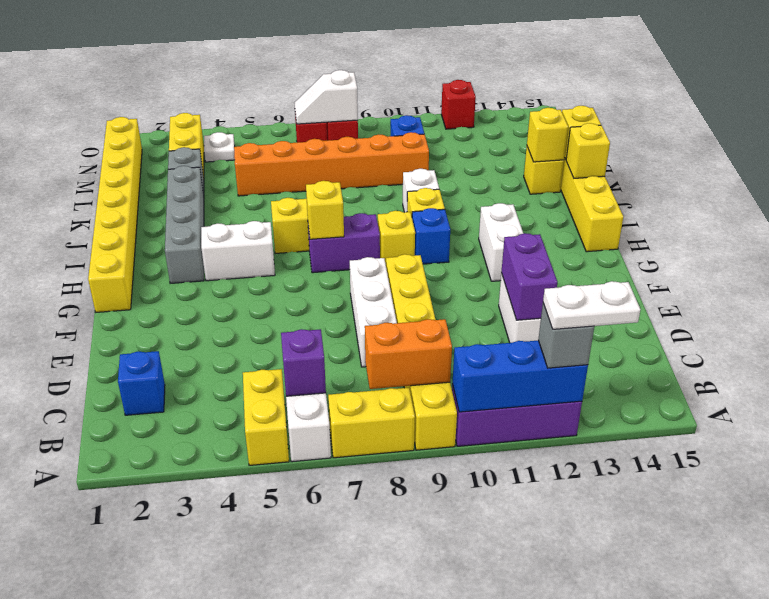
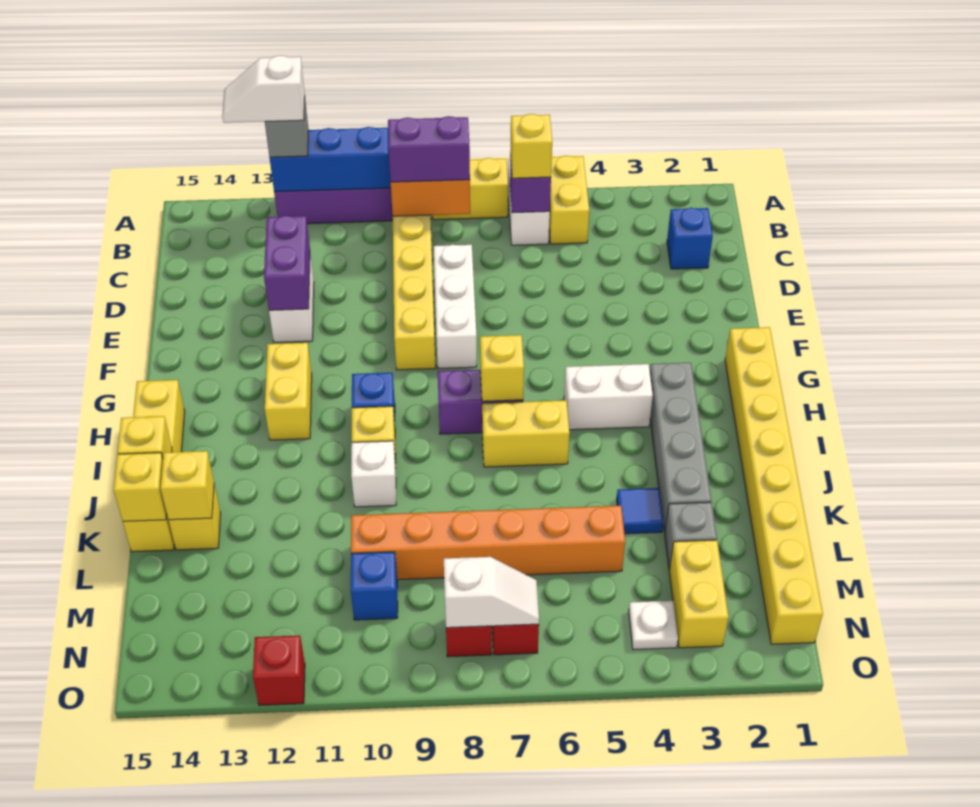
white 1x2 plate [543,281,641,329] -> white 1x2 slope [222,55,305,123]
none -> purple 1x2 brick [388,116,470,182]
white 1x2 brick [479,203,524,281] -> yellow 1x2 brick [265,343,312,440]
yellow 1x1 brick [378,211,415,264] -> yellow 1x1 brick moved to [510,114,552,178]
none -> blue 1x1 tile [617,488,664,534]

